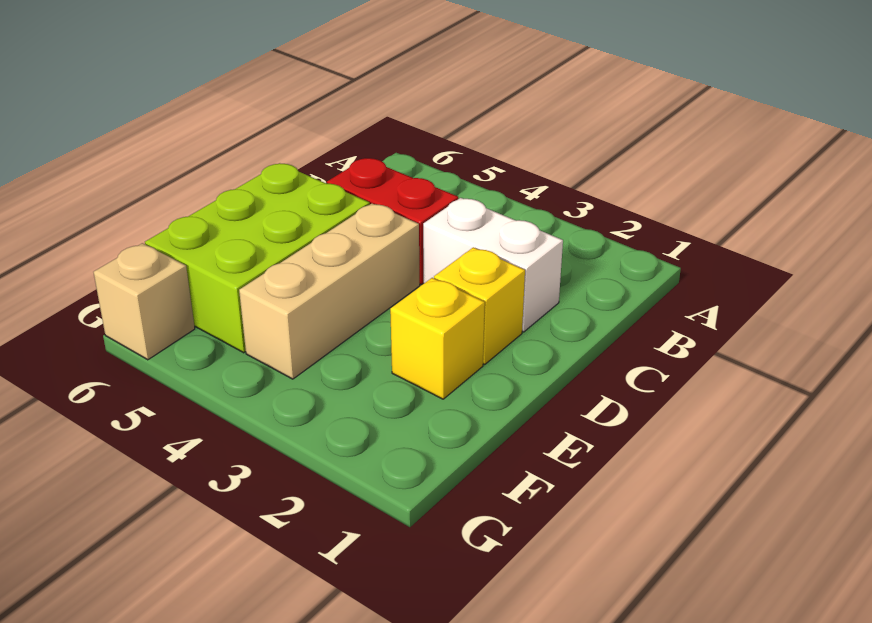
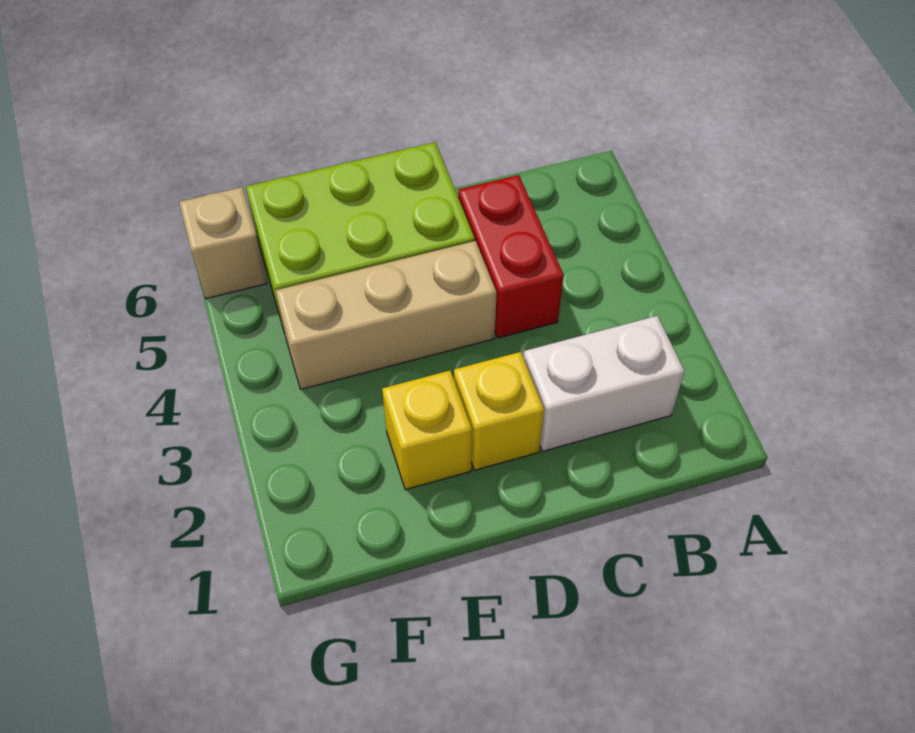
white 1x2 brick [423,198,563,332] -> white 1x2 brick turned to [524,316,685,451]

